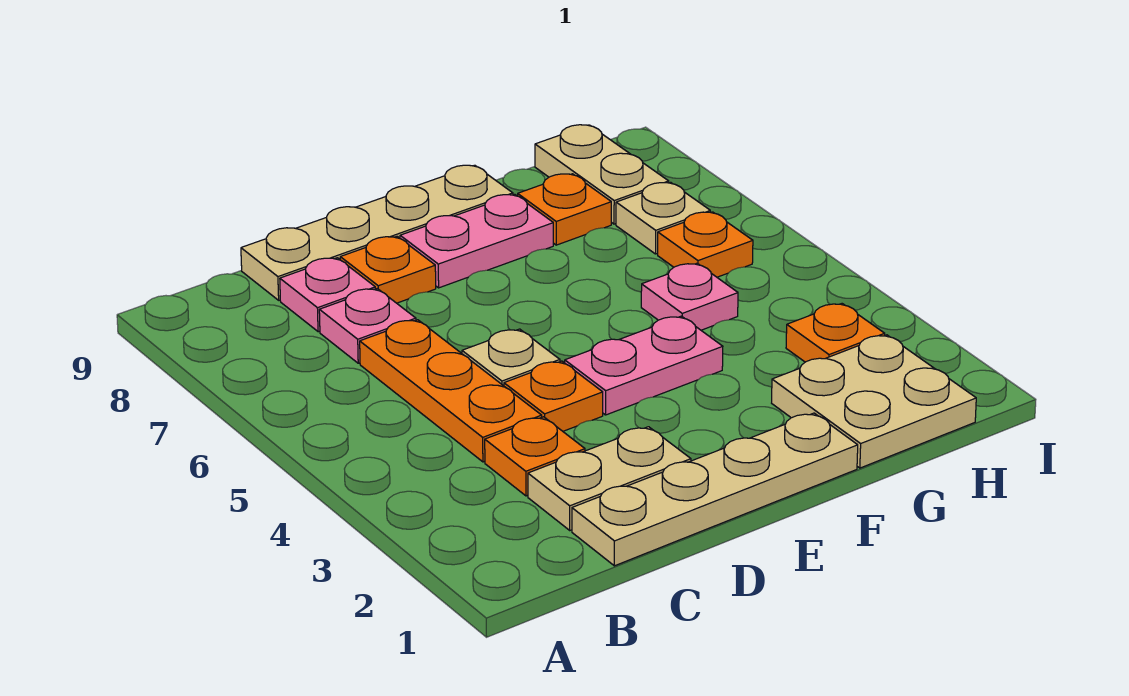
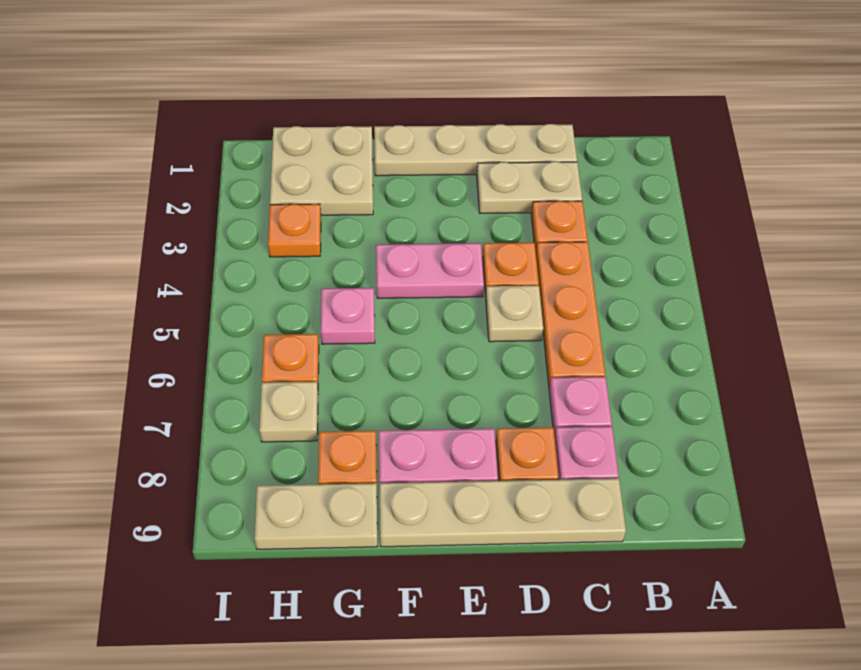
tan 1x2 plate [535,125,669,224] -> tan 1x2 plate turned to [254,483,377,549]

